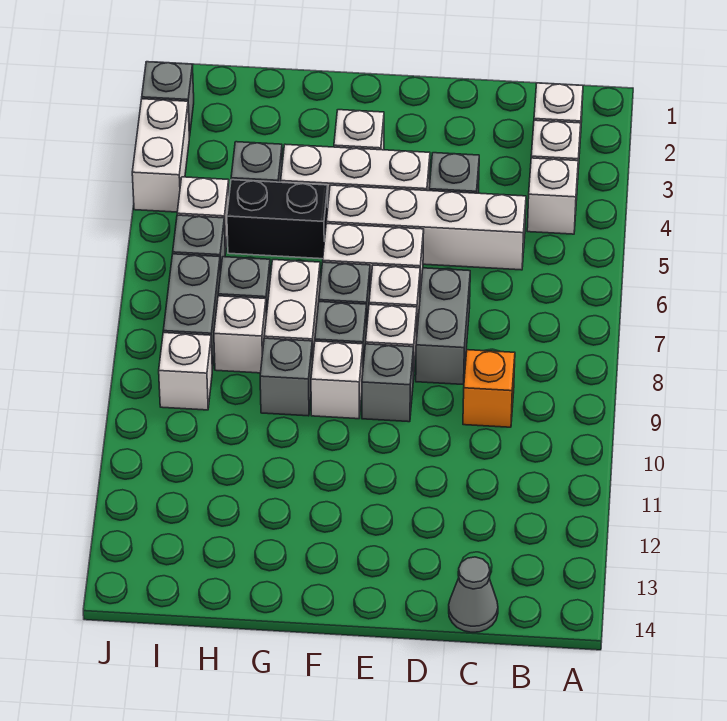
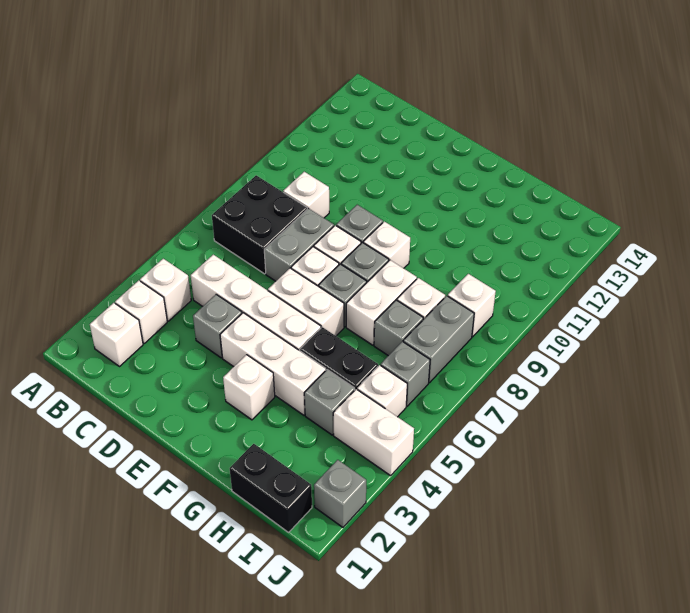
none -> black 2x2 brick [212,175,307,274]
orange 1x1 brick [463,350,515,427] -> white 1x1 brick [283,172,329,218]
grey 1x1 cone [449,557,498,632] -> none
grey 1x1 brick [260,338,313,416] -> none
none -> black 1x2 brick [230,444,312,532]
white 1x2 brick [132,99,189,212] -> white 1x2 brick turned to [333,389,414,476]

